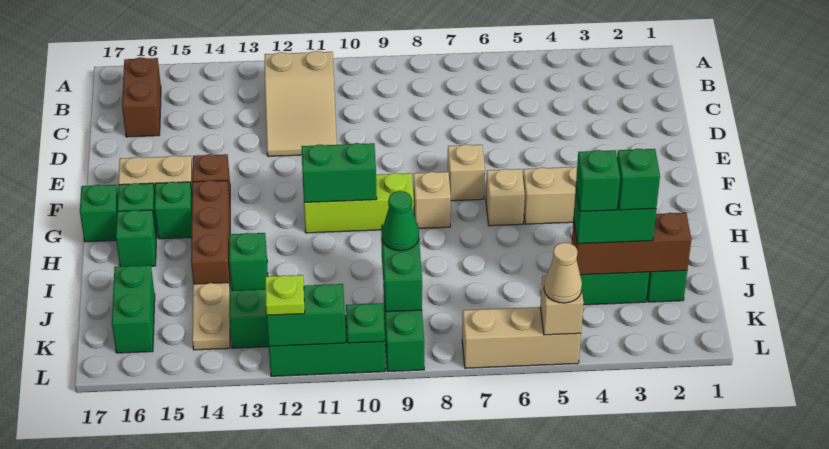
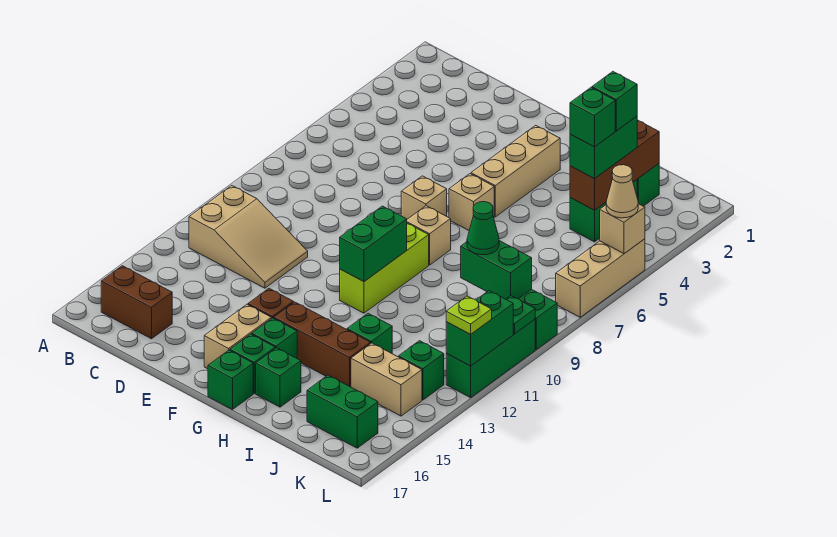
tan 1x2 plate [192,283,230,350] -> tan 1x2 brick [351,343,422,416]

